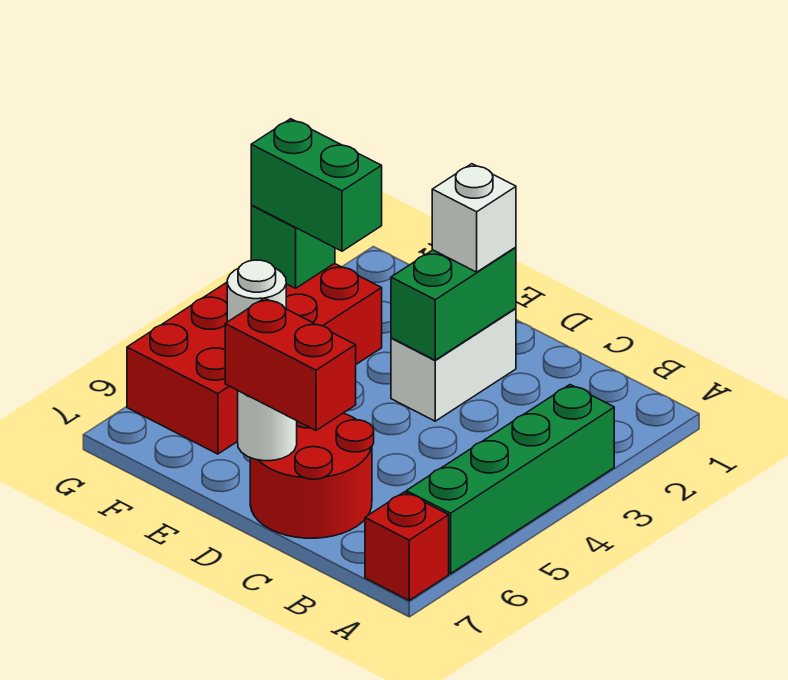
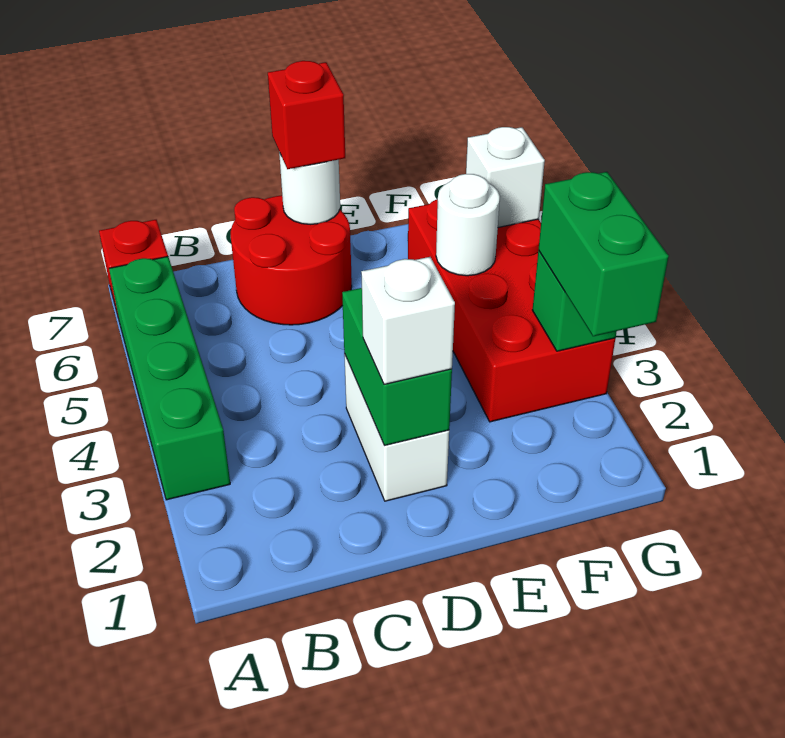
red 1x2 brick [225,298,356,430] -> red 1x1 brick [268,61,345,169]
green 1x2 brick [251,119,382,251] -> green 1x2 brick turned to [539,172,669,336]
none -> white 1x1 brick [466,127,545,227]

